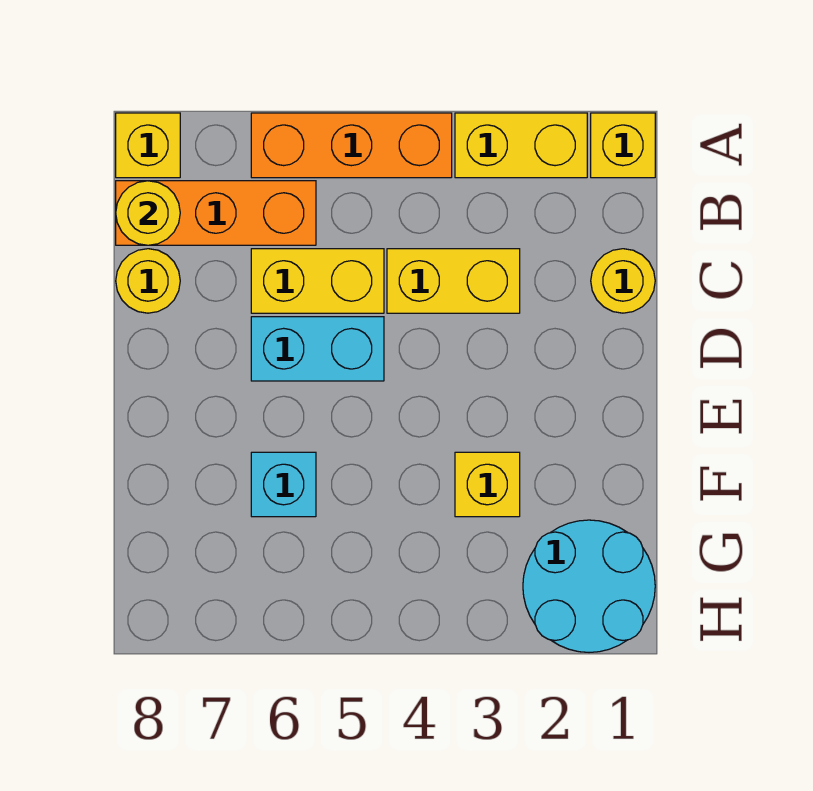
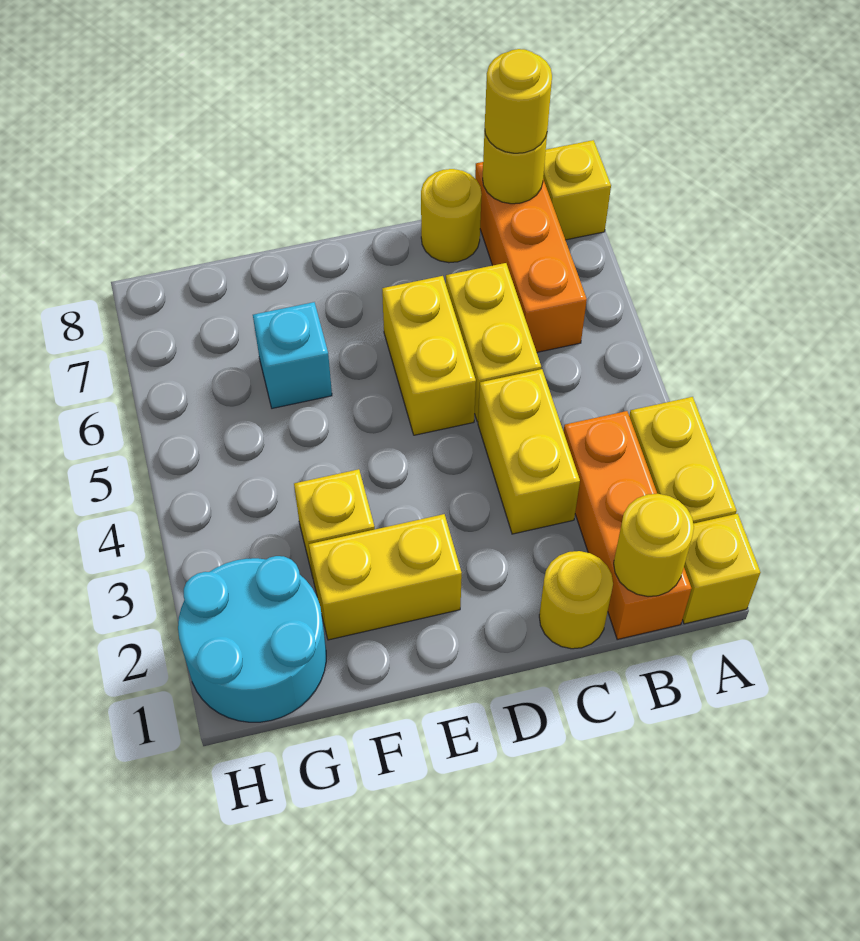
orange 1x3 brick [251,113,452,178] -> orange 1x3 brick moved to [564,411,692,639]
none -> yellow 1x1 round brick [614,494,694,597]
none -> yellow 1x1 round brick [485,49,552,153]
cyan 1x2 brick [251,317,384,381] -> yellow 1x2 brick [382,276,476,435]
none -> yellow 1x2 brick [309,514,462,640]

